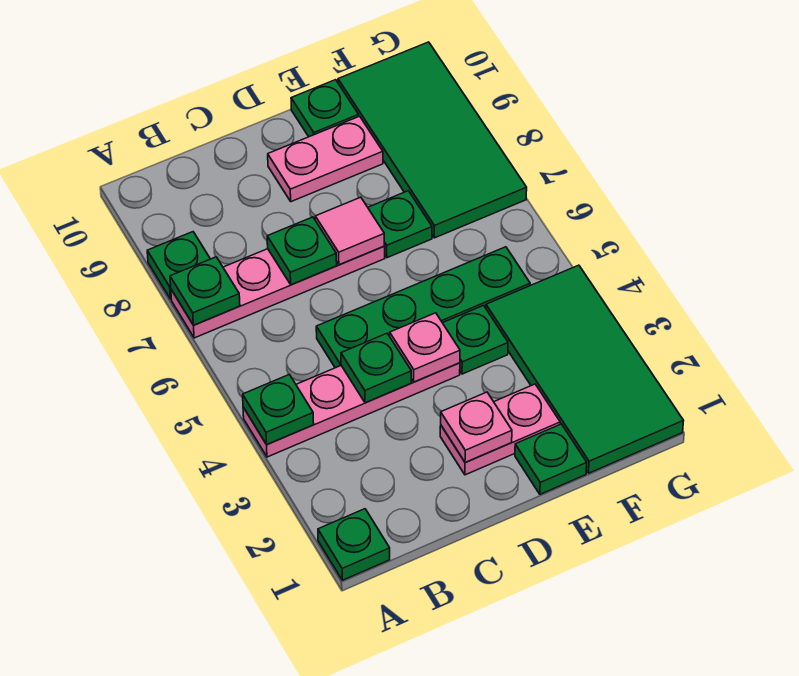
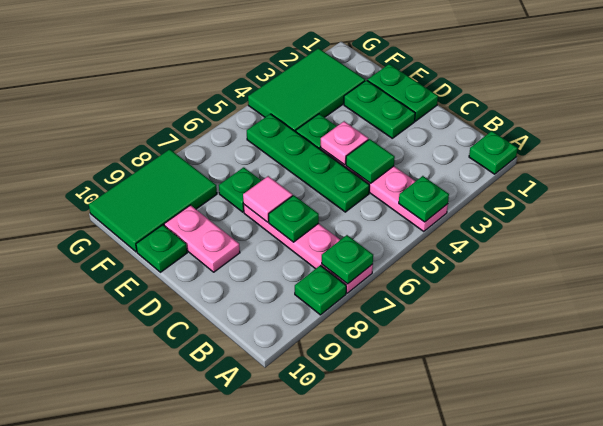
green 1x1 plate [341,334,411,403] -> green 1x1 tile [346,139,395,183]
pink 1x2 plate [440,384,560,475] -> green 1x2 plate [344,80,415,138]
pink 1x1 plate [441,392,512,463] -> none
green 1x1 plate [515,424,587,494] -> green 1x2 plate [367,64,438,121]
green 2x4 tile [486,265,683,473] -> green 2x3 tile [248,48,365,132]
green 2x4 tile [338,42,527,238] -> green 2x3 tile [89,149,217,252]

